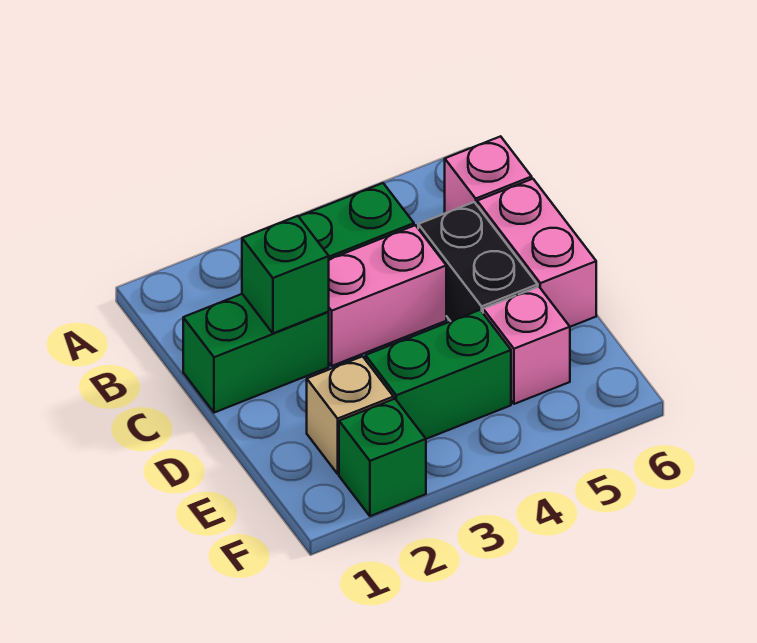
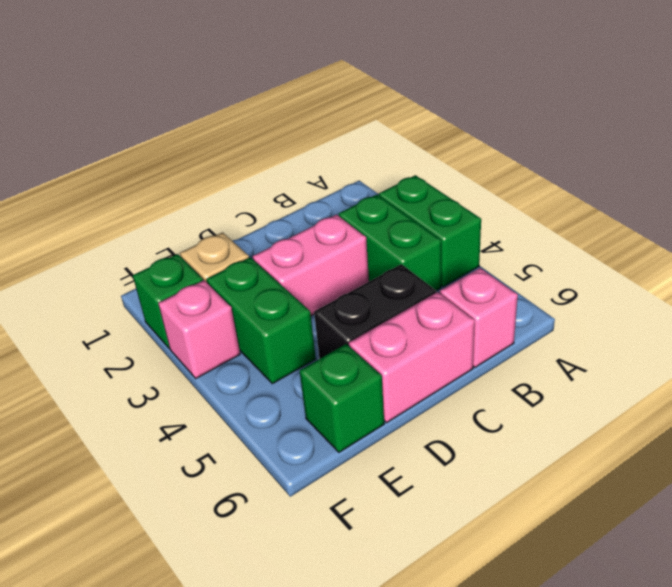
green 1x2 brick [183,294,329,413] -> green 1x2 brick moved to [379,175,481,287]
green 1x1 brick [242,216,329,333] -> green 1x1 brick moved to [300,344,384,452]
pink 1x2 brick [329,225,446,366] -> pink 1x2 brick turned to [252,215,369,316]
pink 1x1 brick [483,287,570,404] -> pink 1x1 brick moved to [158,280,240,378]

